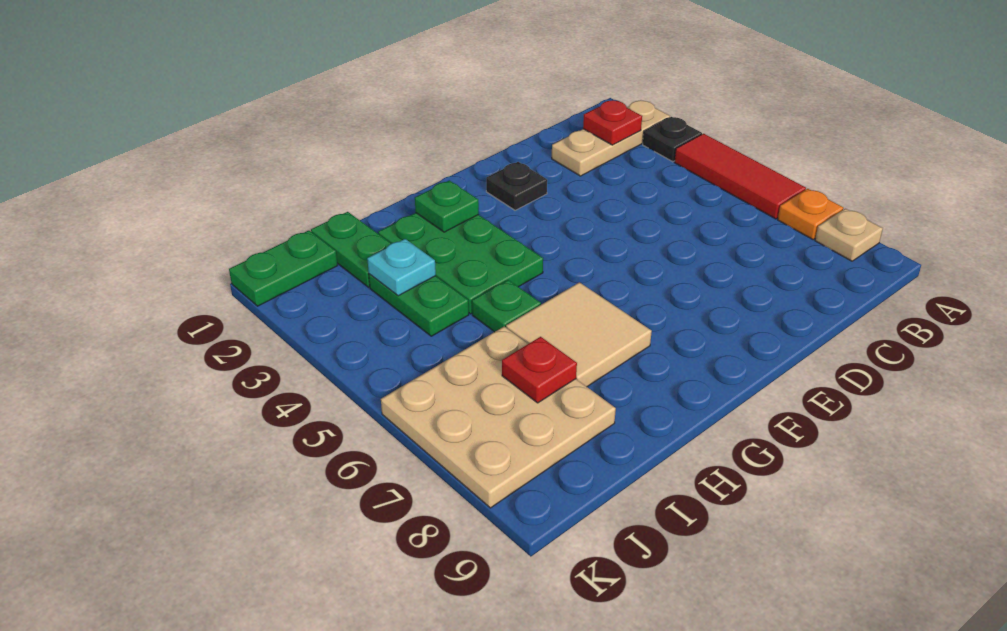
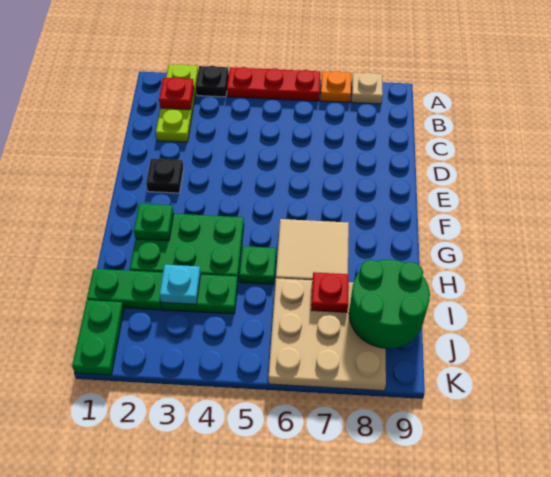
tan 1x3 plate [552,101,670,176] -> lime 1x3 plate [156,64,198,142]
red 1x3 tile [674,134,806,219] -> red 1x3 plate [227,67,320,101]
none -> green 2x2 round brick [349,260,430,348]

